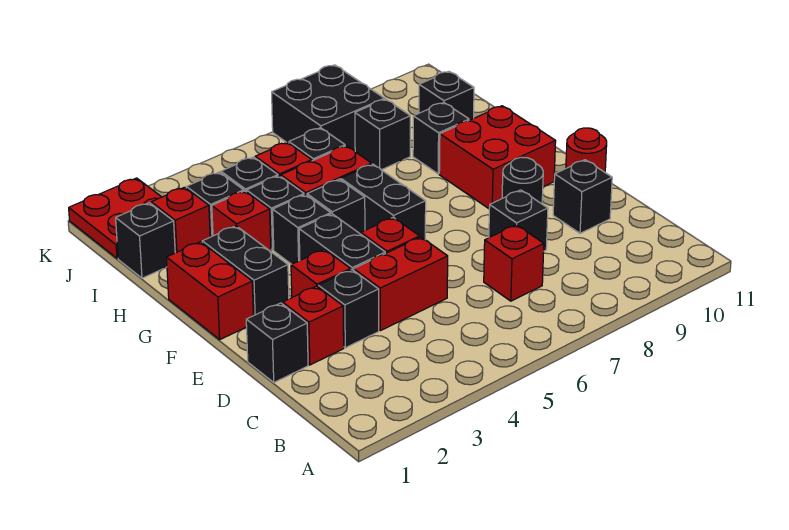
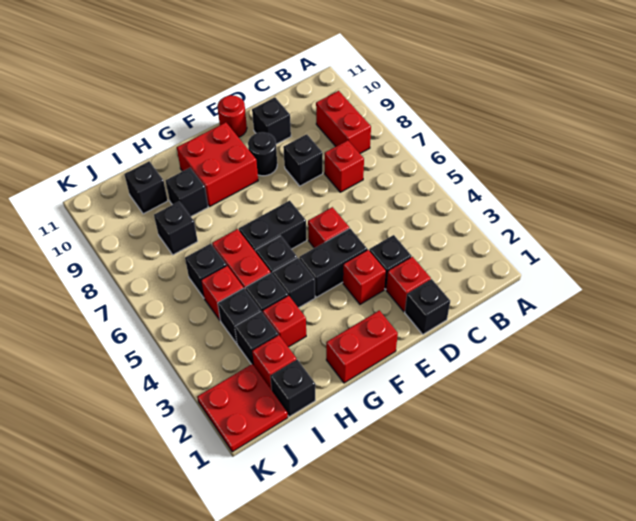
red 1x2 brick [354,237,448,331] -> red 1x2 brick moved to [316,91,371,153]
black 1x2 brick [202,226,289,316] -> none
black 2x2 brick [272,65,384,151] -> none

